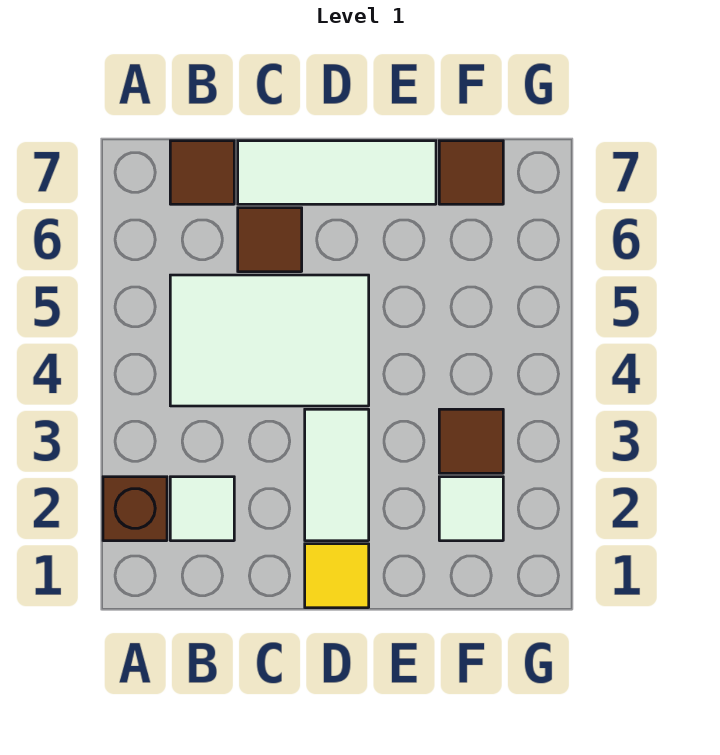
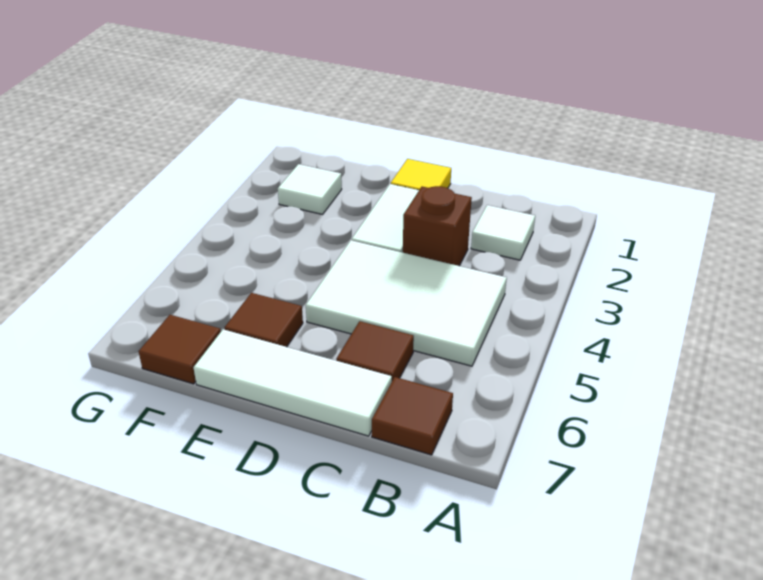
brown 1x1 brick [103,477,167,541] -> brown 1x1 brick moved to [403,186,472,266]
brown 1x1 tile [439,409,503,473] -> brown 1x1 tile moved to [224,293,303,347]

